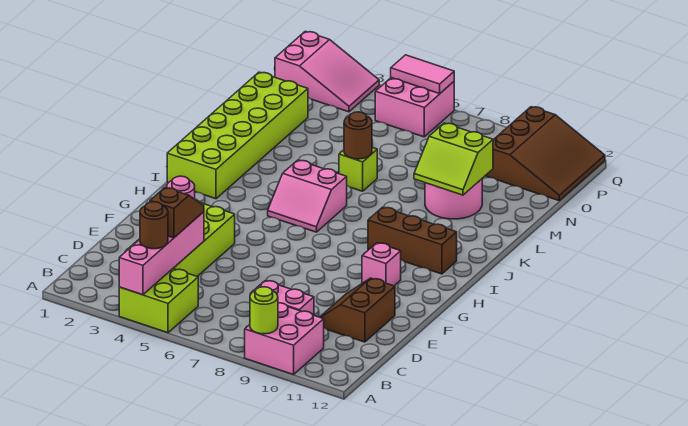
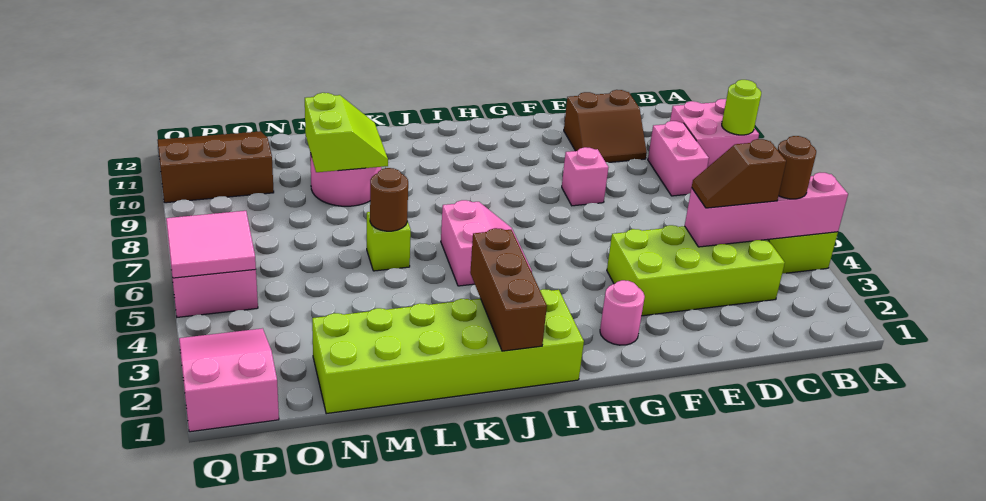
pink 1x1 brick [362,243,401,286] -> pink 1x1 brick moved to [562,147,609,206]
brown 1x3 brick [368,207,457,274] -> brown 1x3 brick moved to [470,228,547,351]
pink 1x2 tile [391,55,454,94] -> pink 2x2 tile [166,211,256,278]

